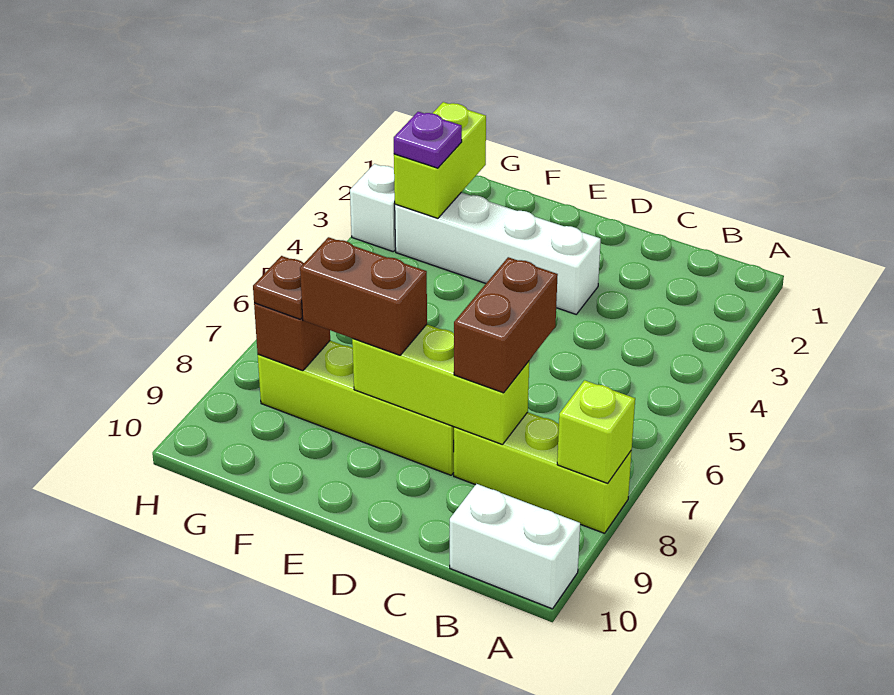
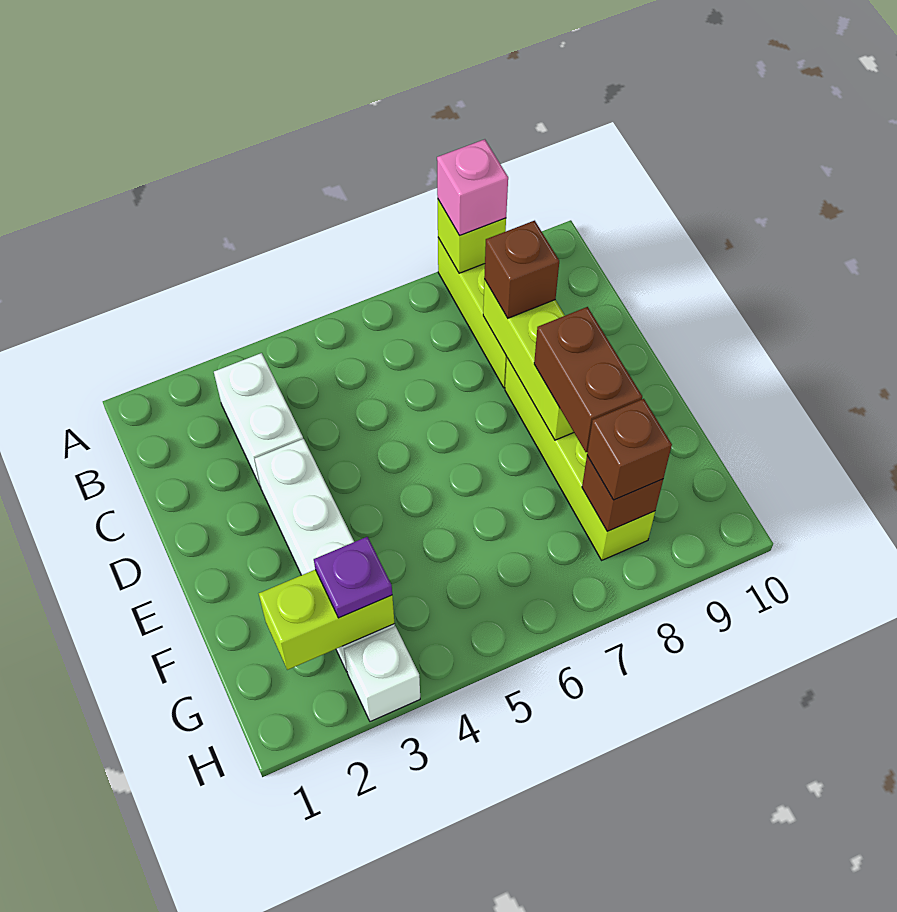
none -> pink 1x1 brick [437,139,508,235]
white 1x2 brick [450,484,580,609] -> white 1x2 brick moved to [214,353,303,487]
brown 1x2 brick [454,257,558,393] -> brown 1x1 brick [484,221,559,318]
brown 1x1 plate [253,256,304,319] -> brown 1x1 brick [587,399,672,500]

